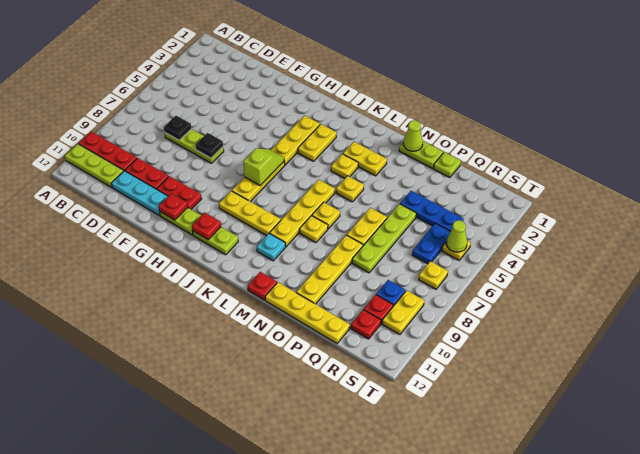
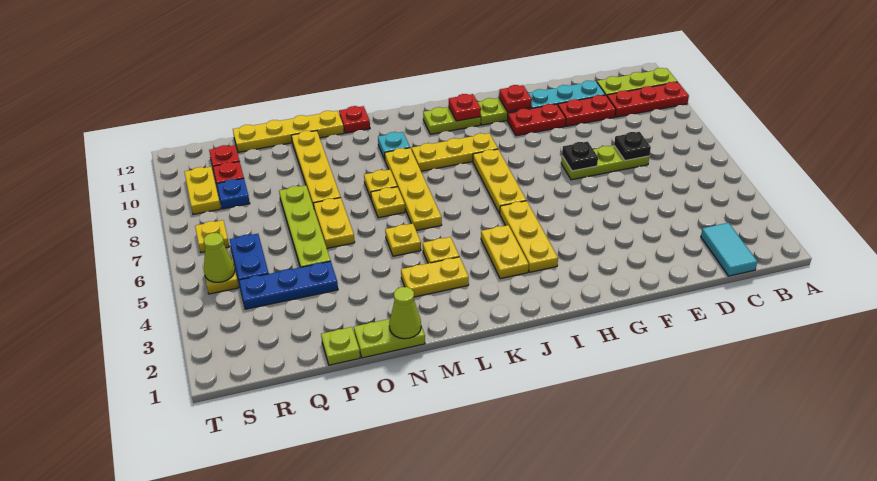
none -> cyan 1x2 tile [701,223,757,276]
lime 1x2 slope [243,148,284,186] -> none

